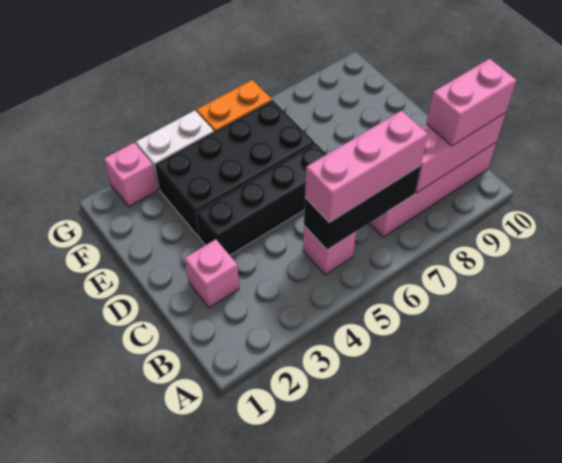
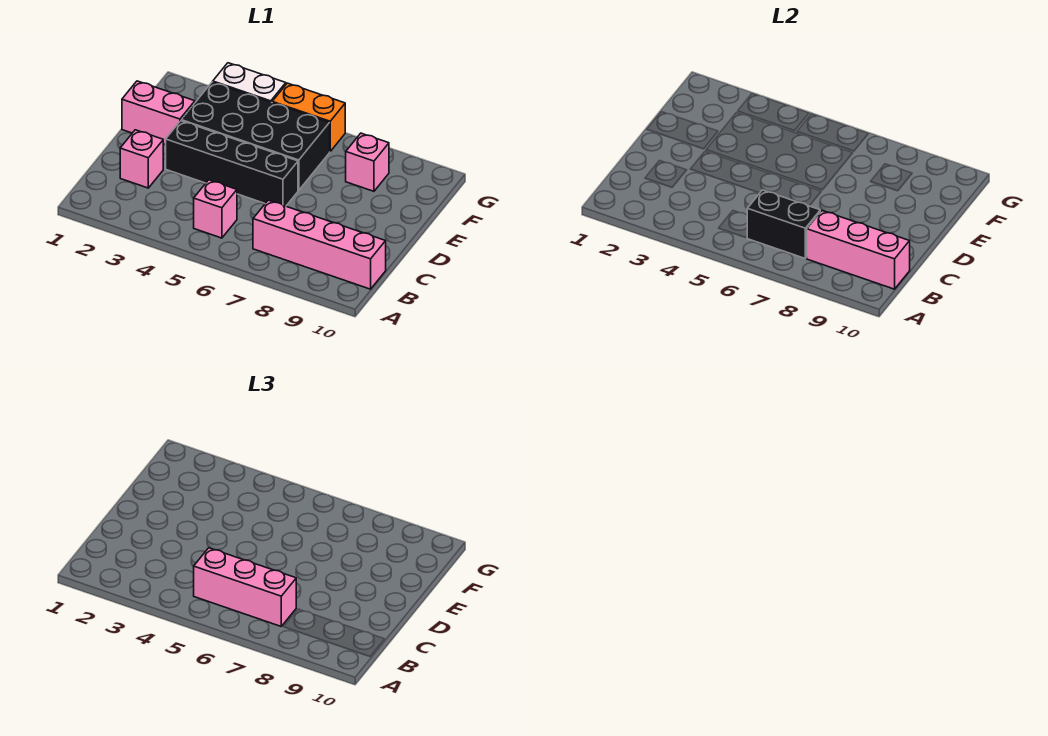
black 1x3 brick [304,166,421,250] -> black 1x2 brick [747,190,820,258]
pink 1x2 brick [427,59,516,146] -> pink 1x2 brick moved to [122,81,195,145]
pink 1x1 brick [104,143,158,207] -> pink 1x1 brick moved to [346,133,389,191]

